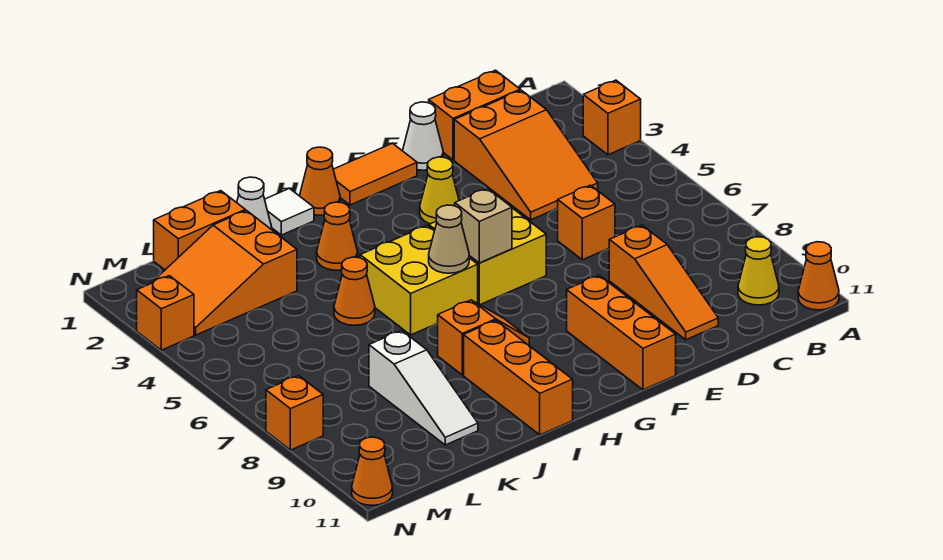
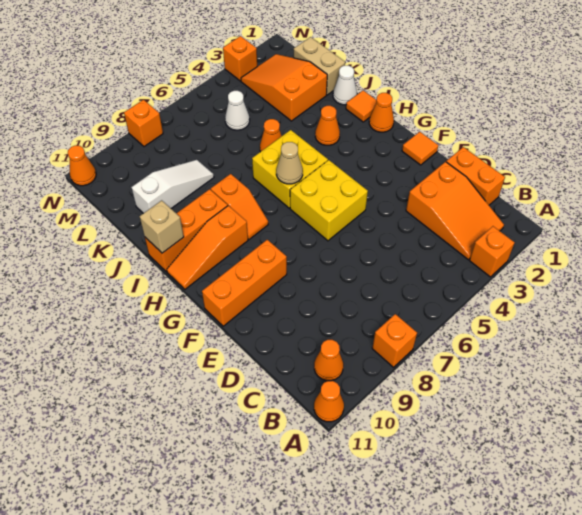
yellow 1x1 cone [738,237,779,305] -> orange 1x1 cone [314,340,343,381]
orange 2x3 slope [454,90,598,220] -> orange 2x3 slope turned to [406,162,504,259]
orange 1x1 brick [558,185,615,260] -> orange 1x1 brick moved to [372,314,417,367]
orange 1x3 slope [609,225,718,340] -> orange 1x3 slope moved to [167,206,248,289]
white 1x1 cone [403,102,443,170] -> white 1x1 cone moved to [225,91,250,130]
orange 1x2 tile [333,143,417,205] -> orange 1x1 tile [402,132,438,165]
yellow 1x1 cone [420,157,459,224] -> none
tan 1x1 brick [455,188,512,263] -> tan 1x1 brick moved to [140,200,184,253]
white 1x1 tile [265,188,314,235] -> orange 1x1 tile [346,90,376,122]
orange 1x2 brick [154,191,245,270] -> tan 1x2 brick [294,37,345,95]
white 1x3 slope [369,330,478,445] -> white 1x3 slope turned to [132,160,214,213]

